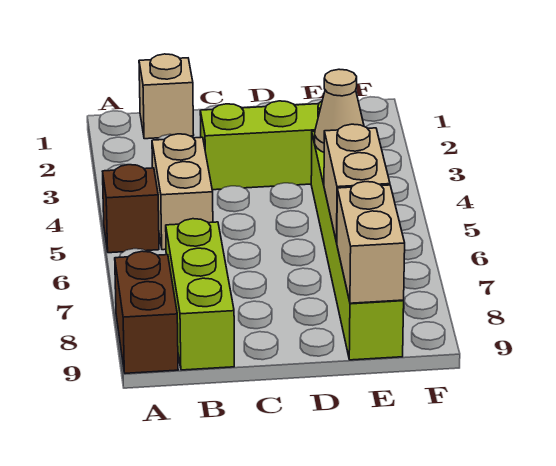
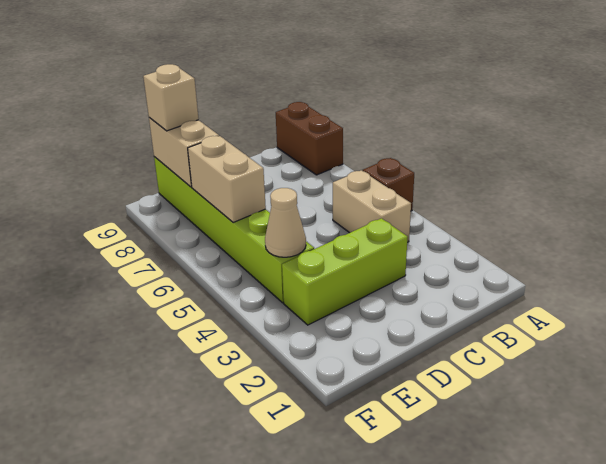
tan 1x1 brick [139,54,194,139] -> tan 1x1 brick moved to [143,64,199,131]
lime 1x3 brick [166,219,234,370] -> none

